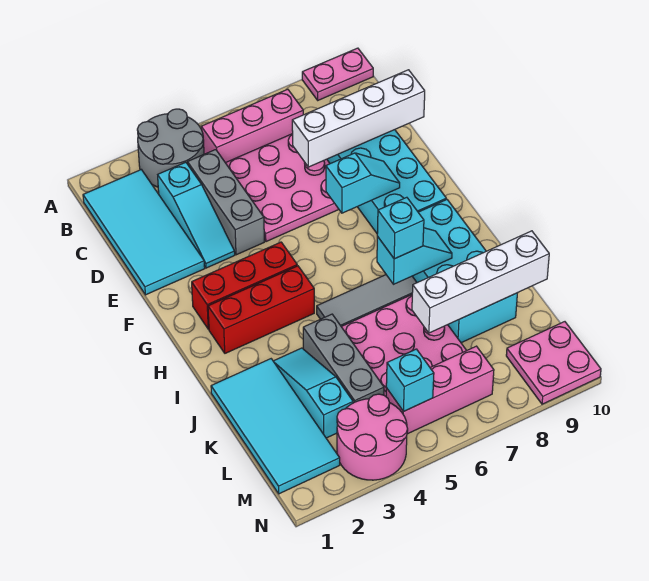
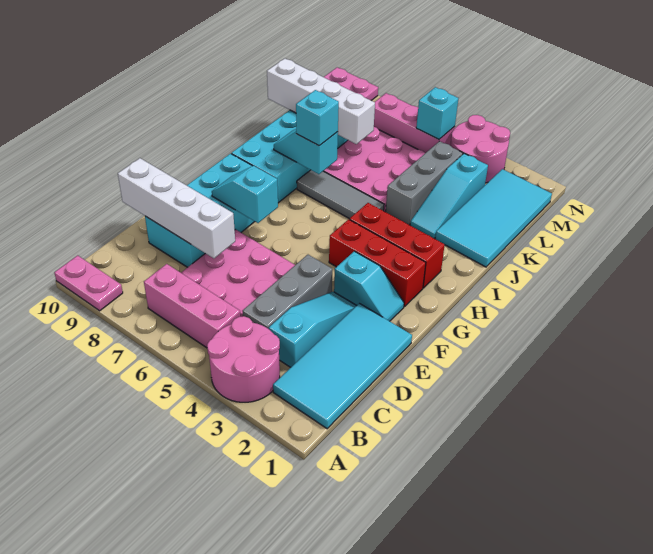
grey 2x2 round brick [137,109,204,187] -> pink 2x2 round brick [207,316,280,402]
none -> cyan 1x2 slope [334,251,404,321]

